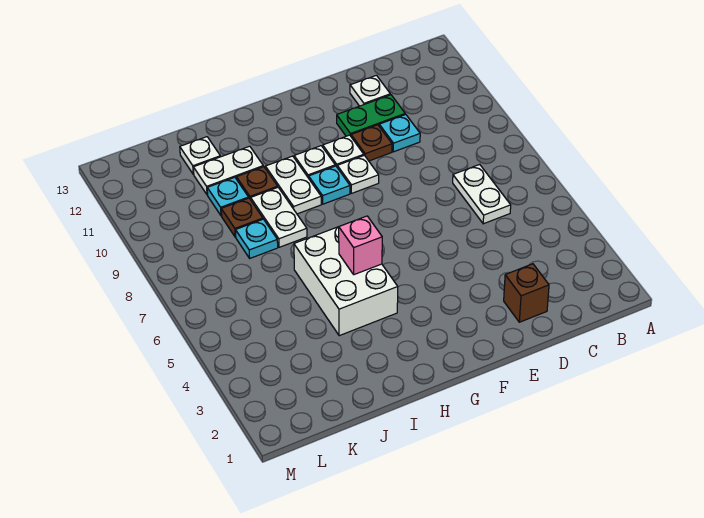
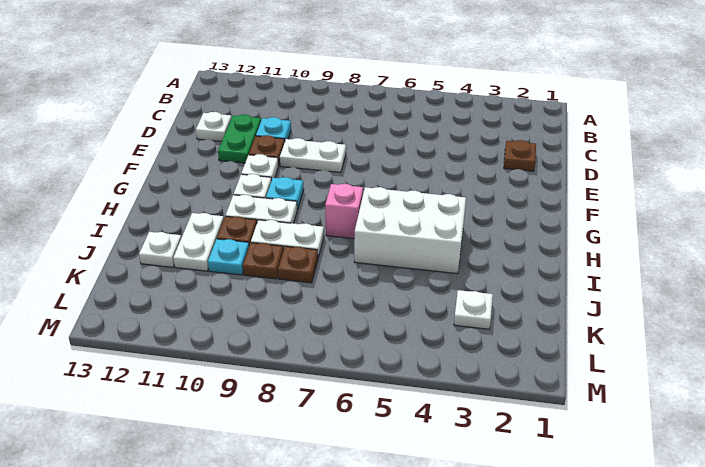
white 1x2 plate [453,164,511,224] -> white 1x2 plate moved to [280,138,346,172]
brown 1x1 brick [504,264,549,322] -> brown 1x1 plate [504,140,536,171]
white 1x1 plate [337,155,379,193] -> white 1x1 plate moved to [454,290,493,329]
pink 1x1 brick [339,216,382,275] -> pink 1x1 brick moved to [325,184,363,239]
cyan 1x1 plate [236,219,278,258] -> brown 1x1 plate [278,246,318,283]

